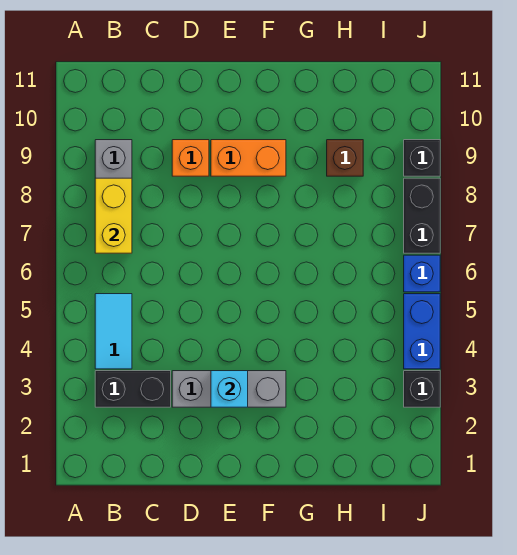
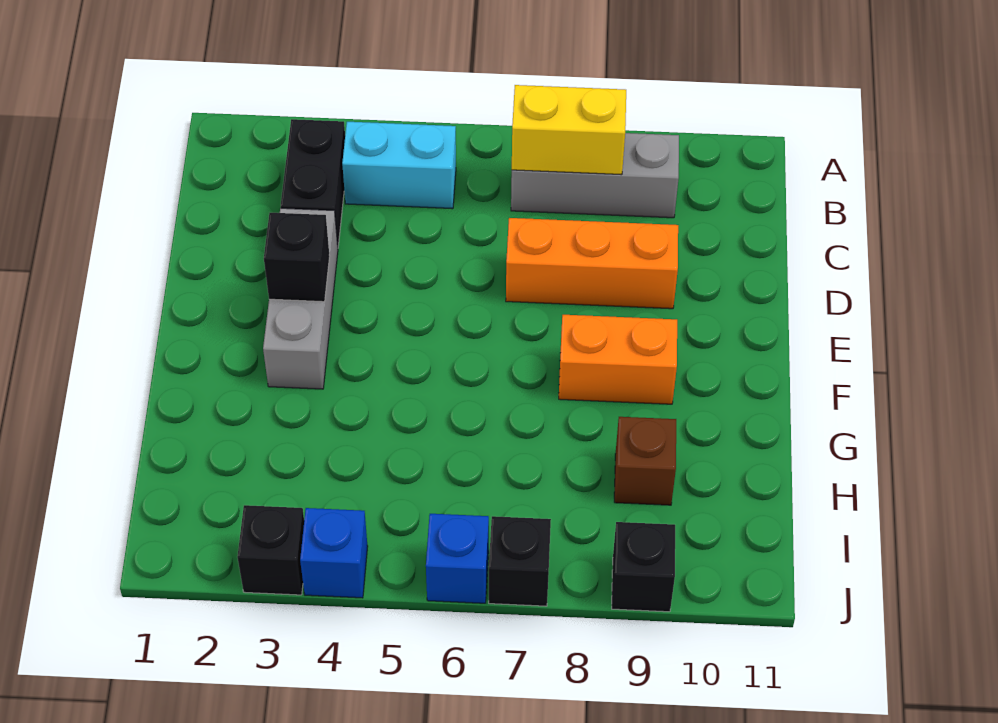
cyan 1x2 tile [95,294,132,369] -> cyan 1x2 brick [342,122,456,209]
orange 1x1 brick [172,140,209,176] -> orange 1x3 brick [506,218,678,309]
cyan 1x1 brick [211,371,248,407] -> black 1x1 brick [264,213,330,302]
orange 1x2 brick [211,140,286,176] -> orange 1x2 brick turned to [559,315,677,404]
blue 1x2 brick [404,294,440,369] -> blue 1x1 brick [300,508,368,598]
black 1x2 brick [404,178,440,253] -> black 1x1 brick [489,516,551,606]

